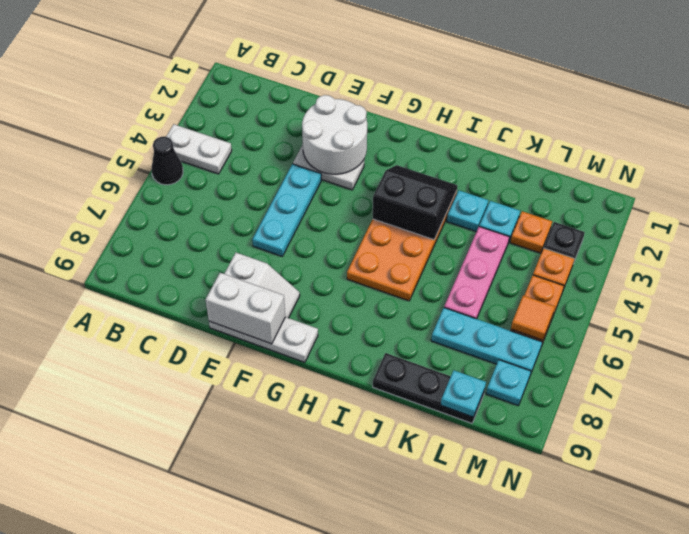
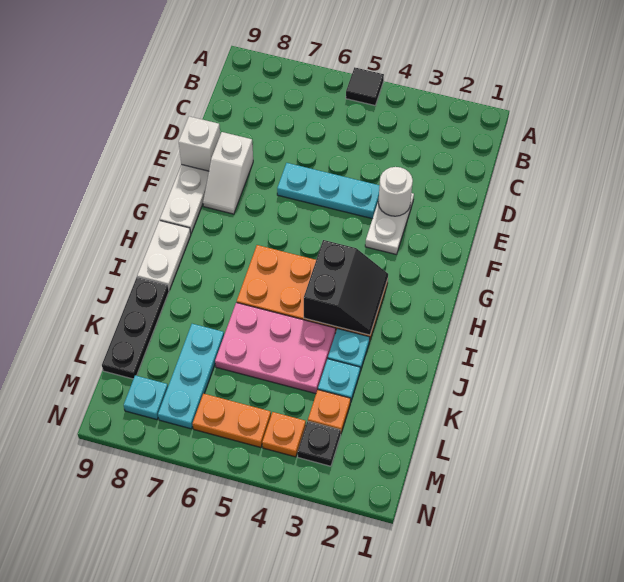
white 1x2 plate [166,124,232,174] -> white 1x2 plate moved to [137,220,191,290]
black 1x1 cone [152,137,183,185] -> black 1x1 tile [346,67,384,105]
white 2x2 round brick [302,95,367,174] -> white 1x1 round brick [378,167,413,216]
white 1x2 brick [206,273,285,344] -> white 1x1 brick [179,116,220,171]
pink 1x3 plate [444,227,509,319] -> pink 2x3 plate [215,303,336,394]
cyan 1x1 plate [441,370,486,417] -> none
orange 1x1 tile [511,295,555,340] -> none

